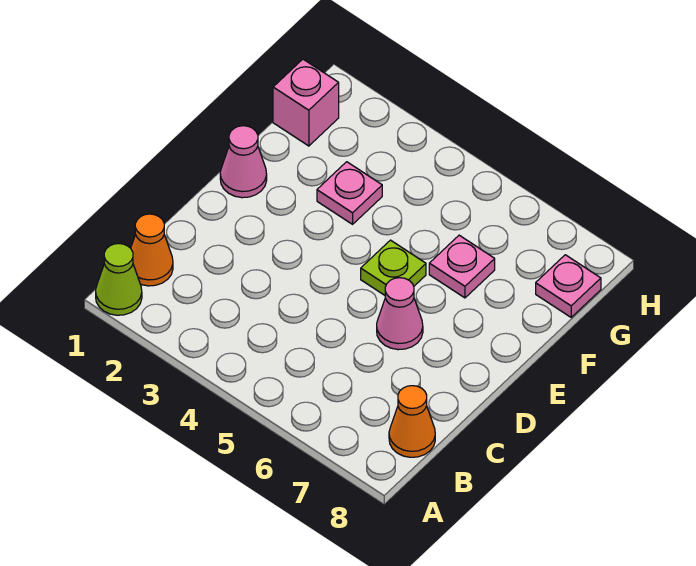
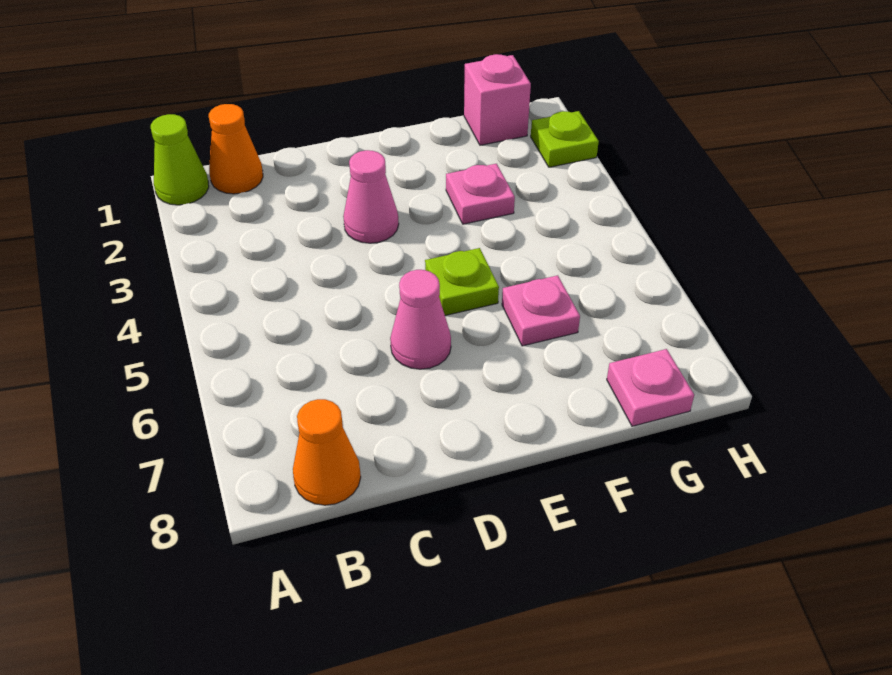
pink 1x1 cone [220,126,267,198] -> pink 1x1 cone moved to [343,150,399,243]
none -> lime 1x1 plate [531,111,599,167]

